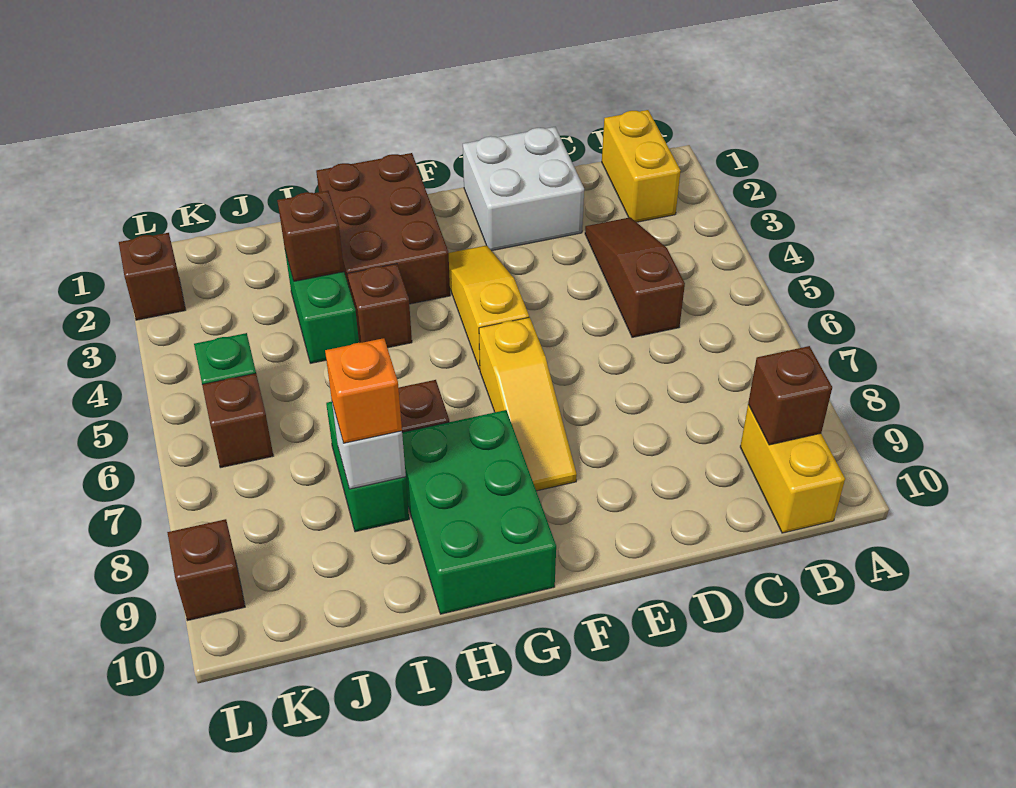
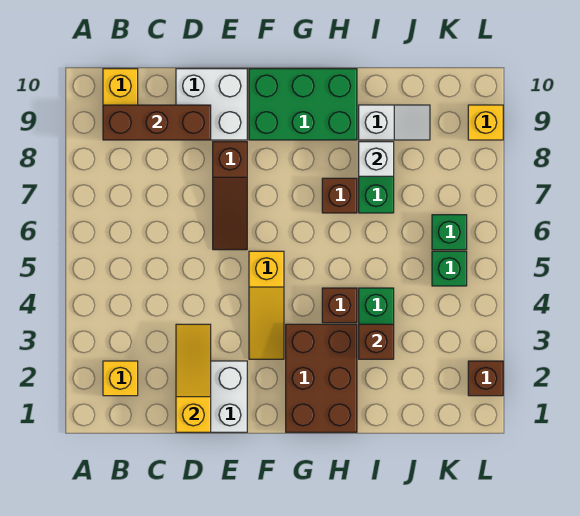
yellow 1x2 brick [602,110,681,222] -> yellow 1x1 brick [103,361,138,396]
brown 1x1 brick [748,346,832,445] -> brown 1x3 brick [103,105,211,140]
brown 1x3 slope [585,217,685,337] -> brown 1x3 slope moved to [213,142,247,250]
none -> white 2x2 brick [176,69,247,140]
yellow 1x3 slope [479,317,577,491] -> yellow 1x3 slope moved to [176,324,211,432]
green 2x3 brick [402,410,556,614] -> green 2x3 brick turned to [249,69,357,140]
orange 1x1 brick [325,338,402,443] -> none
none -> white 1x2 slope [359,105,430,140]
brown 1x1 brick [202,373,273,468] -> green 1x1 brick [432,215,467,250]
brown 1x1 brick [167,519,245,621] -> yellow 1x1 brick [468,105,503,140]

